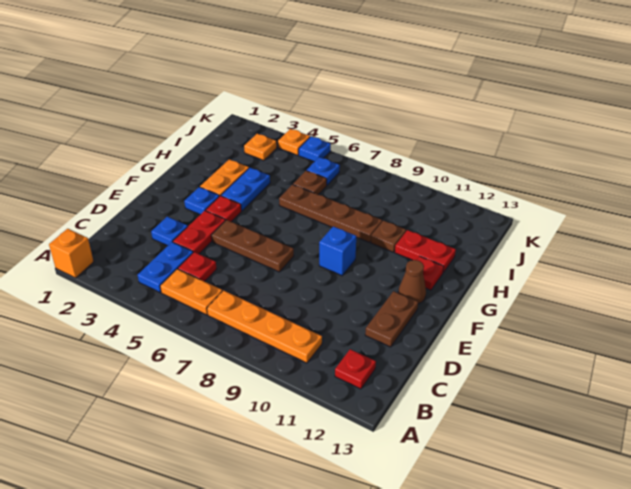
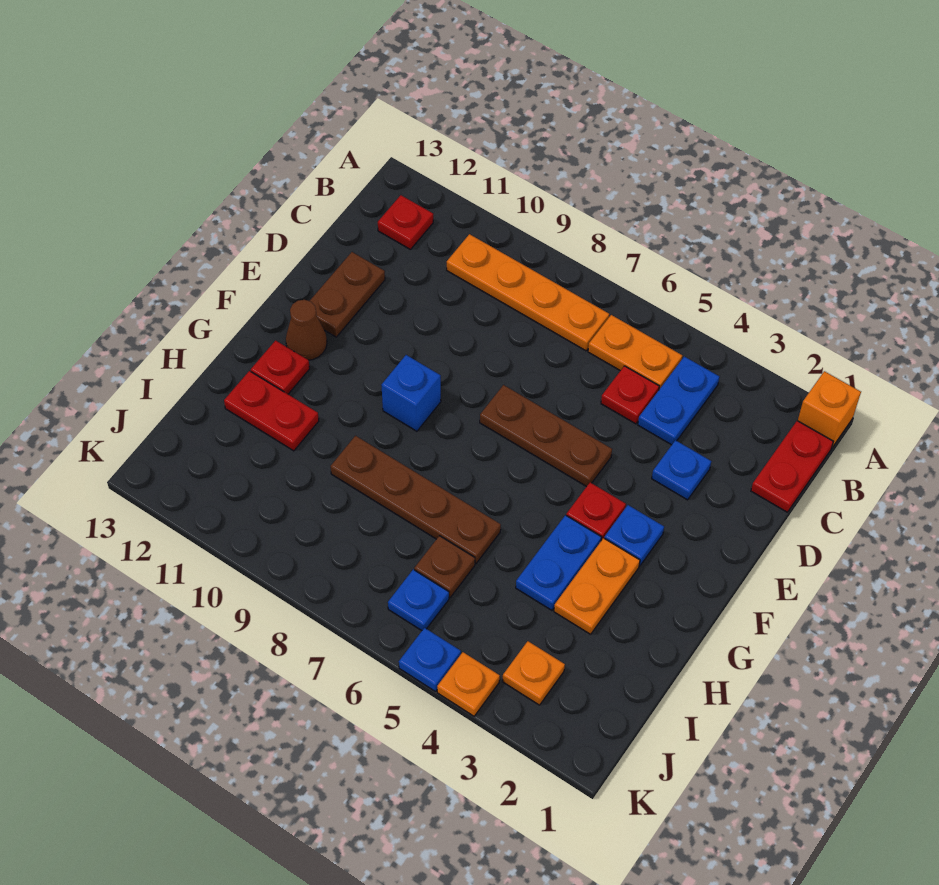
red 1x2 plate [173,211,226,254] -> red 1x2 plate moved to [751,421,833,512]
brown 1x1 plate [371,221,406,252] -> none

